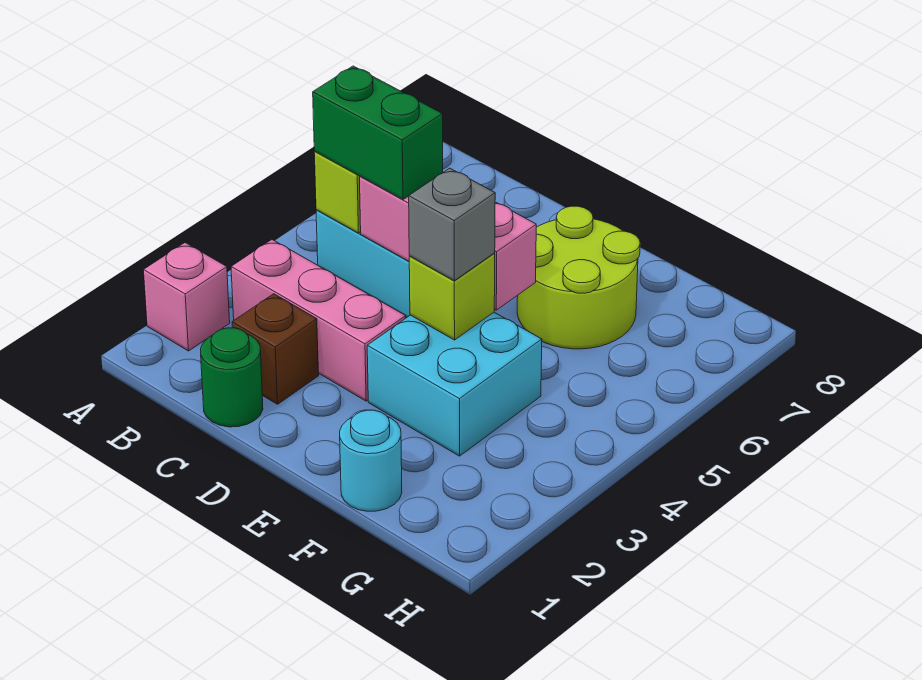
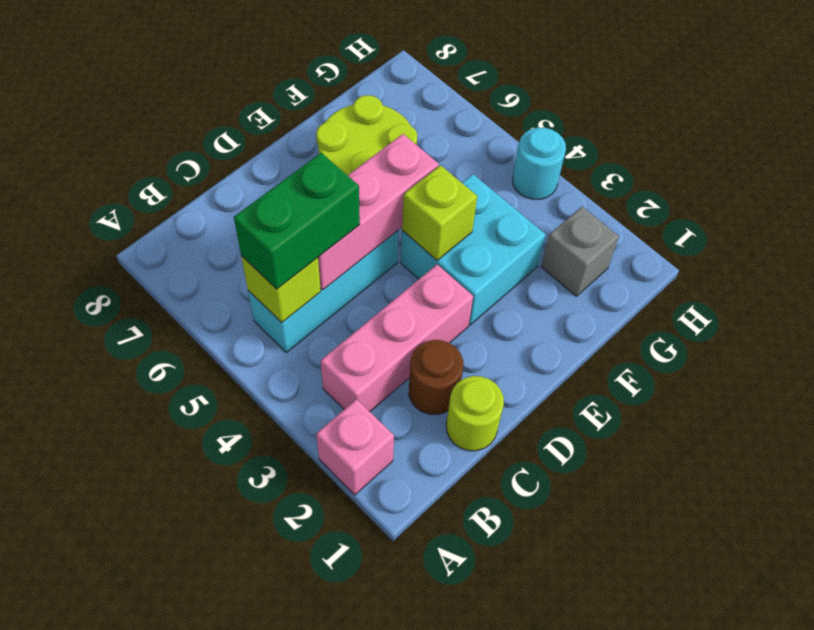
green 1x1 round brick [201,328,263,427] -> lime 1x1 round brick [446,376,504,451]
brown 1x1 brick [232,294,319,404] -> brown 1x1 round brick [409,340,463,415]
grey 1x1 brick [409,168,495,281] -> grey 1x1 brick moved to [541,207,619,296]
cyan 1x1 round brick [340,410,402,511] -> cyan 1x1 round brick moved to [513,127,566,199]

